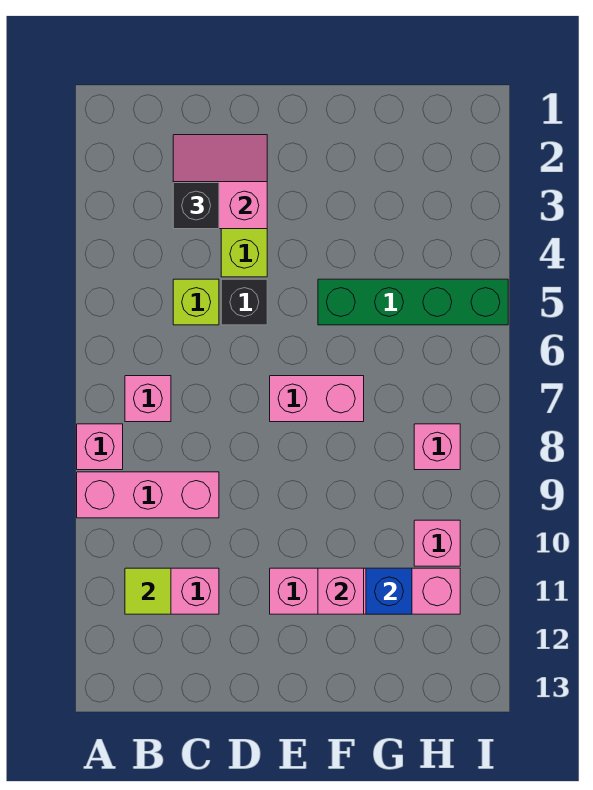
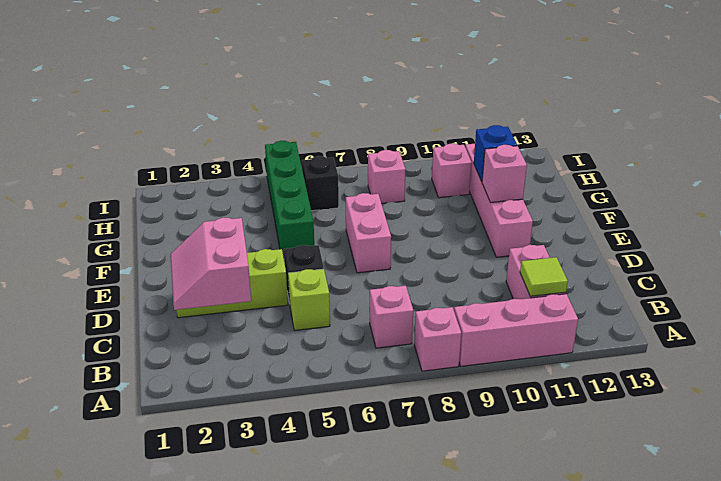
pink 1x3 brick [77,472,219,518] -> pink 1x3 brick turned to [454,294,578,366]
black 1x1 brick [173,183,219,229] -> black 1x1 brick moved to [302,156,339,211]

